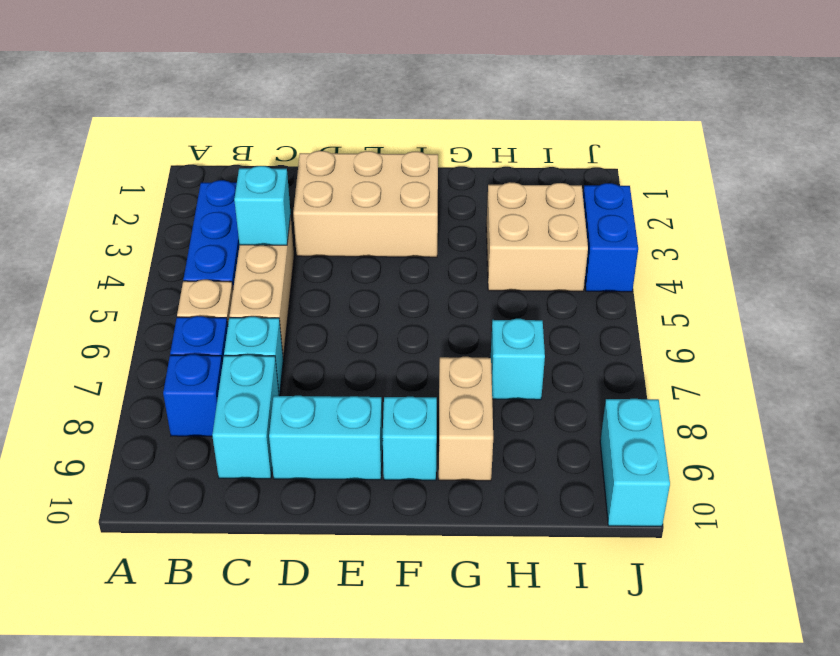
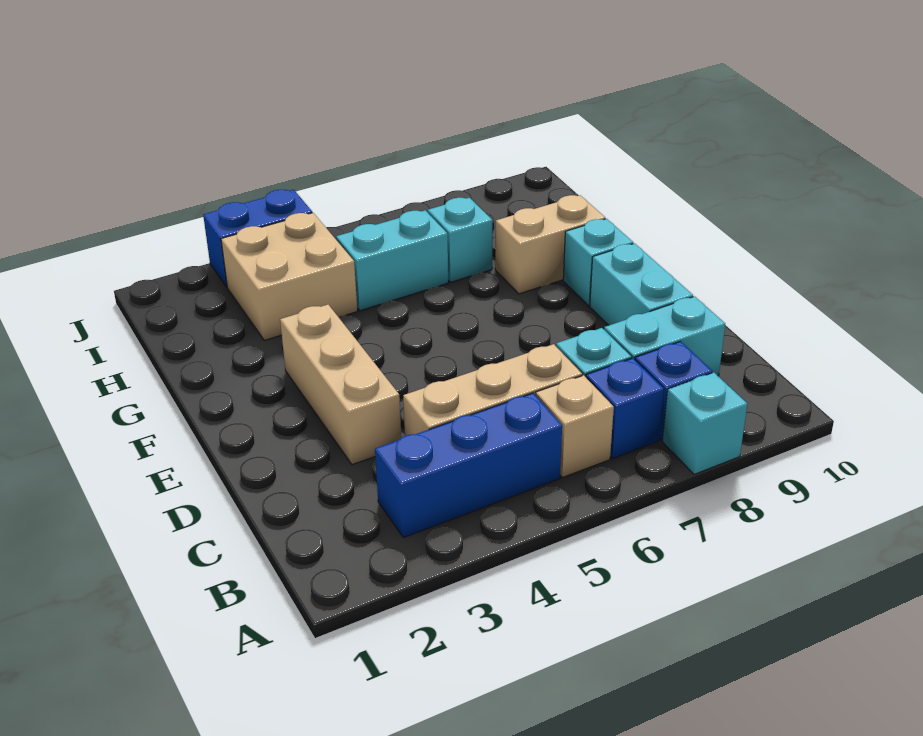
cyan 1x1 brick [234,166,291,245] -> cyan 1x1 brick moved to [663,373,747,474]
tan 2x3 brick [293,151,438,257] -> tan 1x3 brick [280,305,401,465]
cyan 1x2 brick [600,399,670,526] -> cyan 1x2 brick moved to [336,210,448,311]

